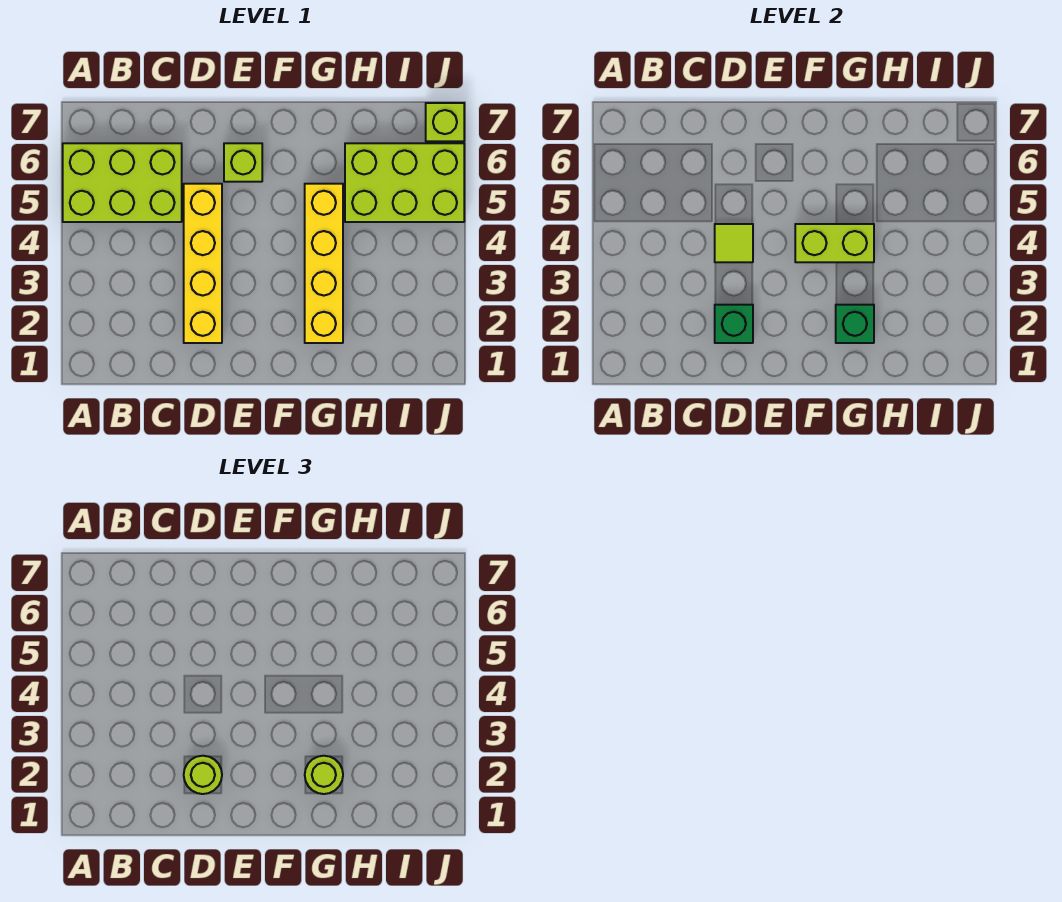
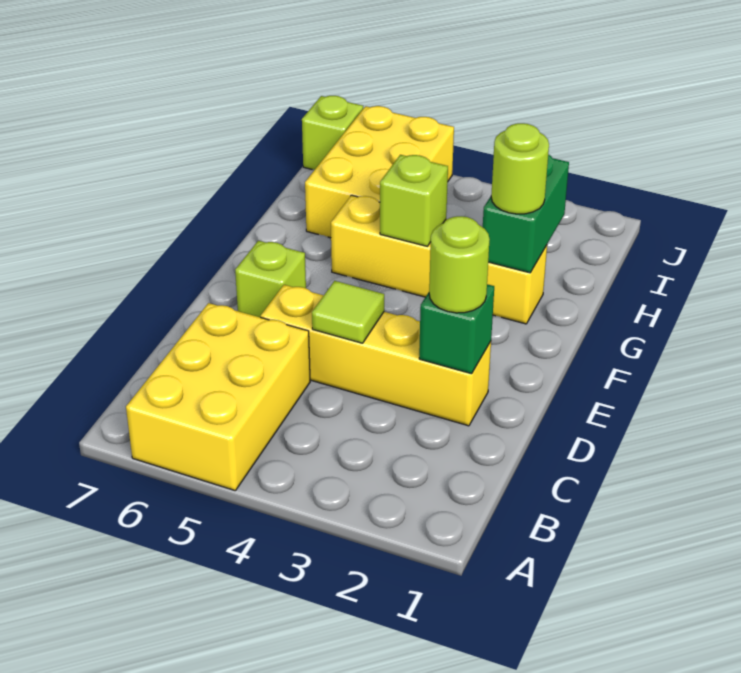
lime 2x3 brick [63,143,182,222] -> yellow 2x3 brick [126,303,310,490]
lime 1x2 brick [795,224,874,262] -> lime 1x1 brick [380,155,448,246]
green 1x1 brick [836,305,874,343] -> green 1x2 brick [483,154,569,273]
lime 2x3 brick [345,143,464,222] -> yellow 2x3 brick [305,106,454,238]

